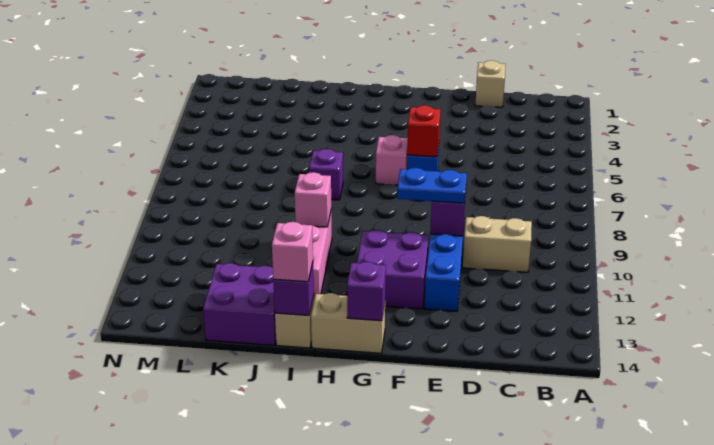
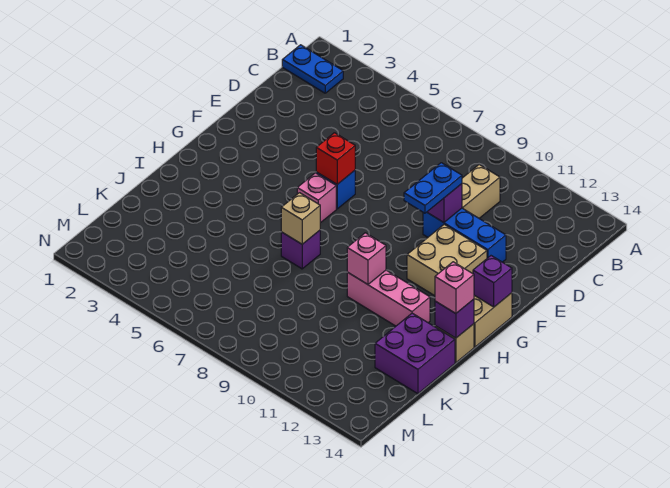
none -> blue 1x2 plate [282,45,343,93]
tan 1x1 brick [475,61,506,107] -> tan 1x1 brick moved to [281,193,320,244]
purple 2x2 brick [357,230,429,309] -> tan 2x2 brick [407,224,487,296]

